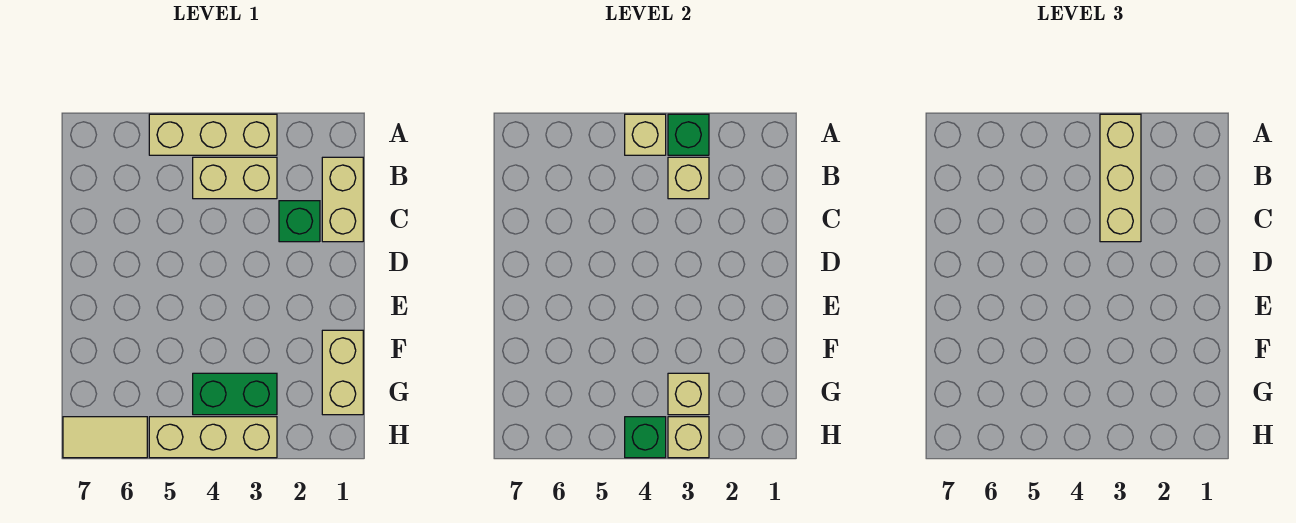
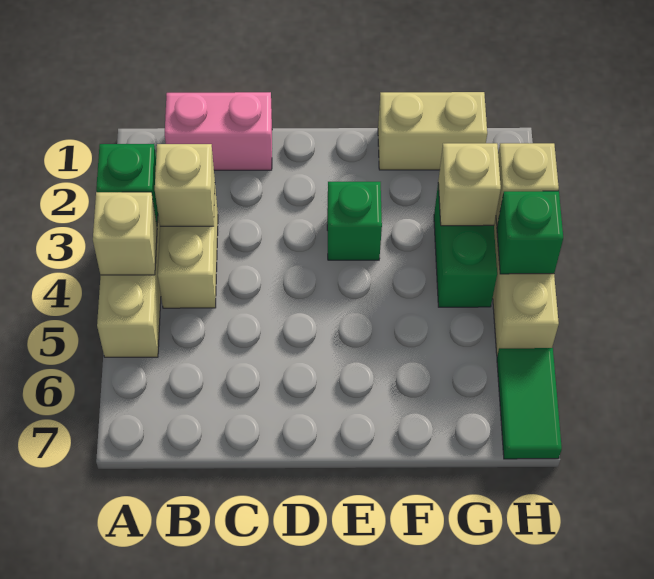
tan 1x3 brick [1100,114,1141,242] -> none
tan 1x2 brick [322,157,363,242] -> pink 1x2 brick [165,92,272,170]
green 1x1 brick [279,201,320,242] -> green 1x1 brick moved to [327,182,382,260]
tan 1x2 tile [63,417,147,458] -> green 1x2 tile [497,348,562,459]

